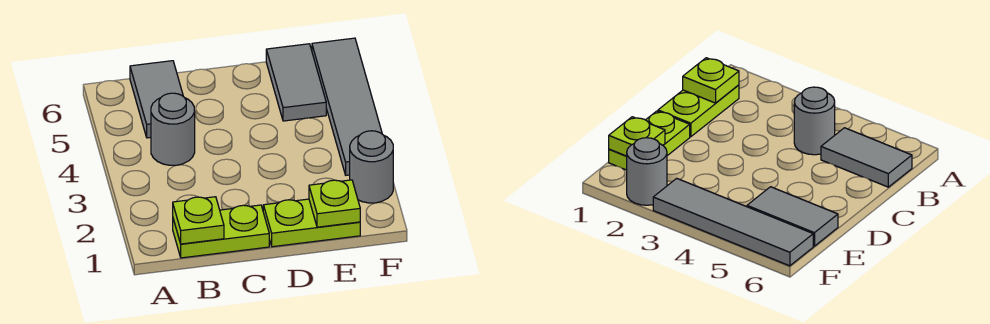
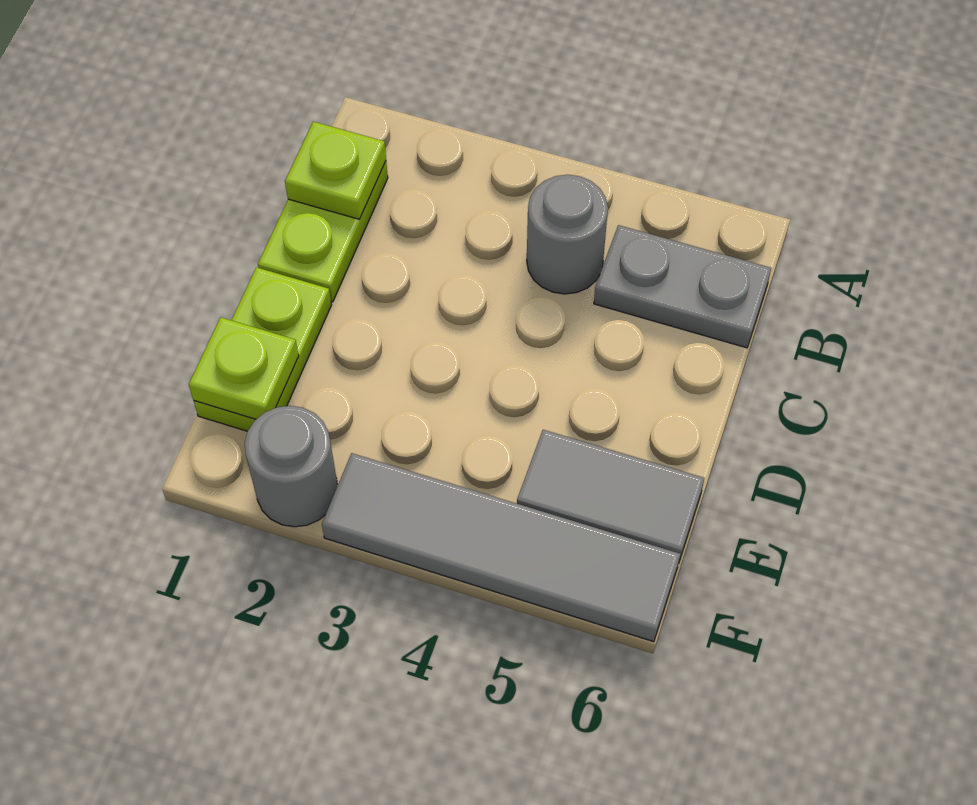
grey 1x2 tile [130,61,183,138] -> grey 1x2 plate [594,225,771,348]

